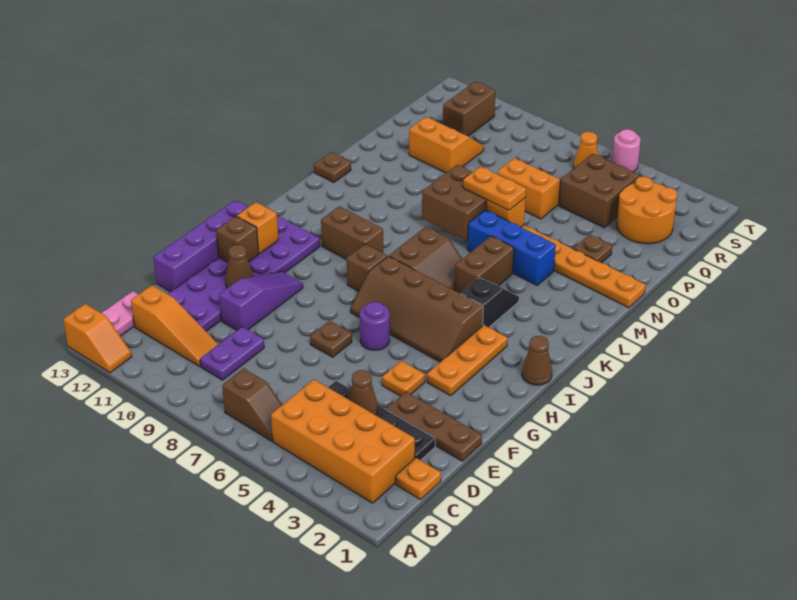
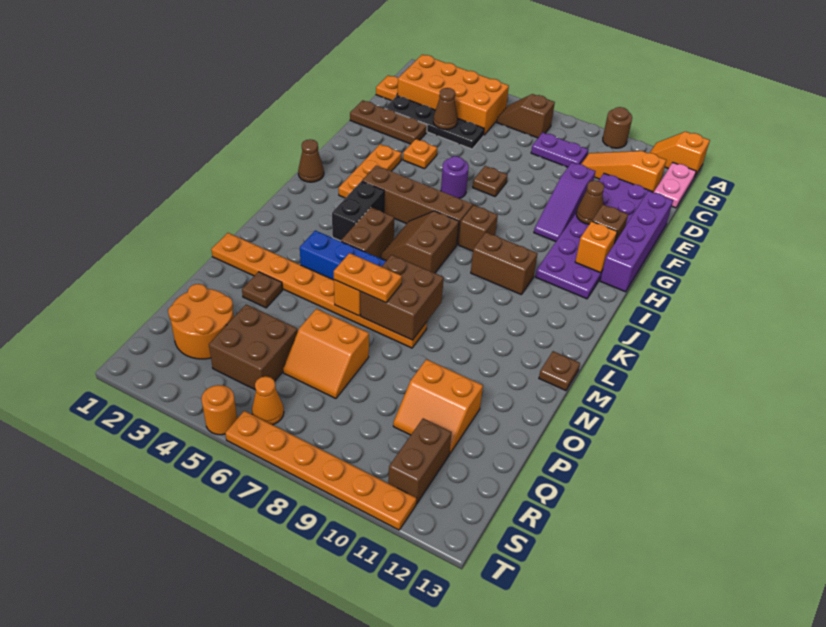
none -> brown 1x1 round brick [603,107,632,148]
purple 1x2 plate [200,327,264,380] -> purple 1x2 plate turned to [531,133,589,167]
black 1x2 slope [461,278,519,327] -> black 1x2 brick [332,181,384,241]
pink 1x1 round brick [612,129,641,172] -> orange 1x1 round brick [201,385,237,435]
none -> orange 1x6 plate [225,411,416,530]

